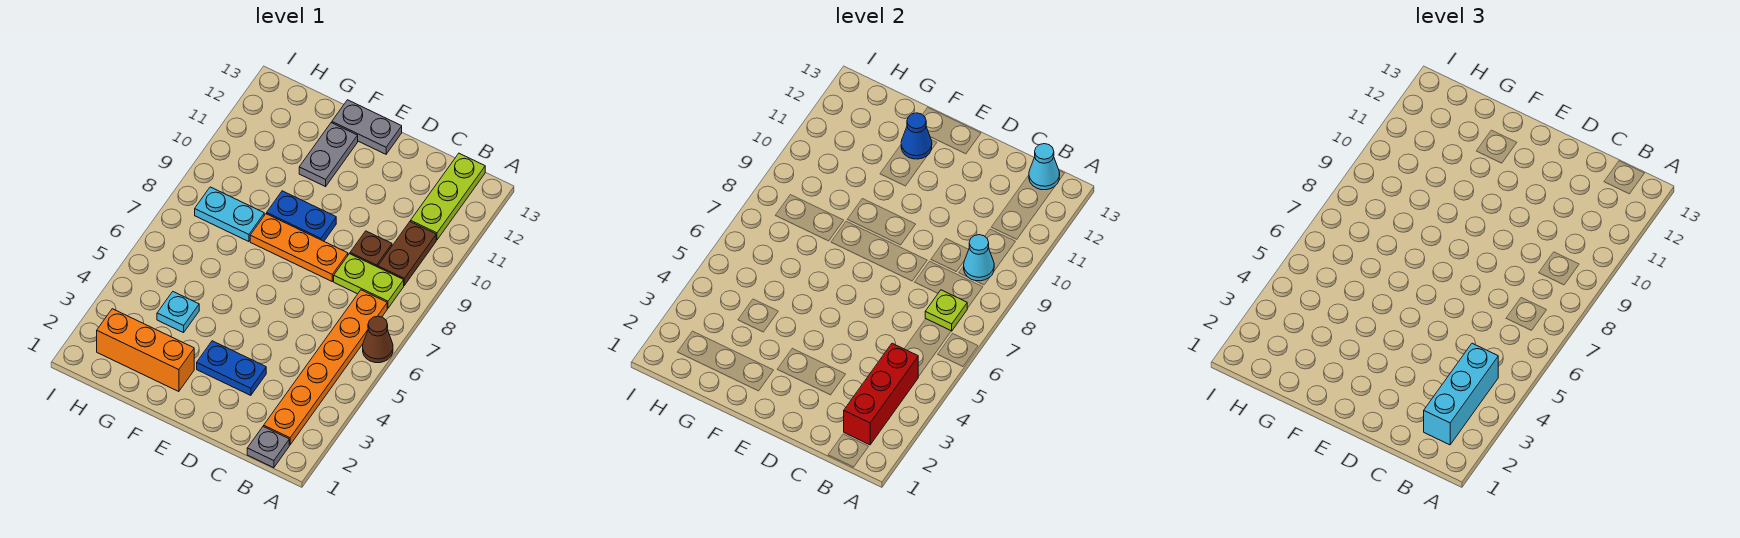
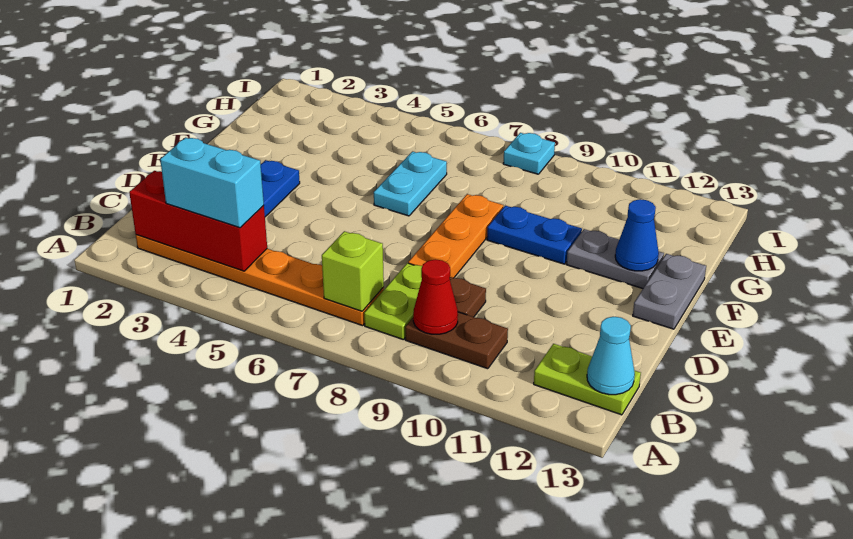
brown 1x1 cone [363,316,393,363] -> none
grey 1x1 plate [247,426,289,468] -> none
cyan 1x3 brick [1424,343,1498,445] -> cyan 1x2 brick [160,138,264,228]
lime 1x1 plate [925,290,967,331] -> lime 1x1 brick [322,231,384,311]
cyan 1x1 cone [964,235,994,281] -> red 1x1 cone [413,259,458,334]
lime 1x3 plate [411,153,485,240] -> lime 1x2 plate [534,344,641,415]
blue 1x2 plate [267,191,336,241] -> blue 1x2 plate turned to [487,206,582,264]
orange 1x3 brick [97,309,194,392] -> none
cyan 1x1 plate [157,292,199,333] -> cyan 1x1 plate moved to [503,133,555,174]
cyan 1x2 plate [195,187,264,242] -> cyan 1x2 plate moved to [374,152,447,216]

